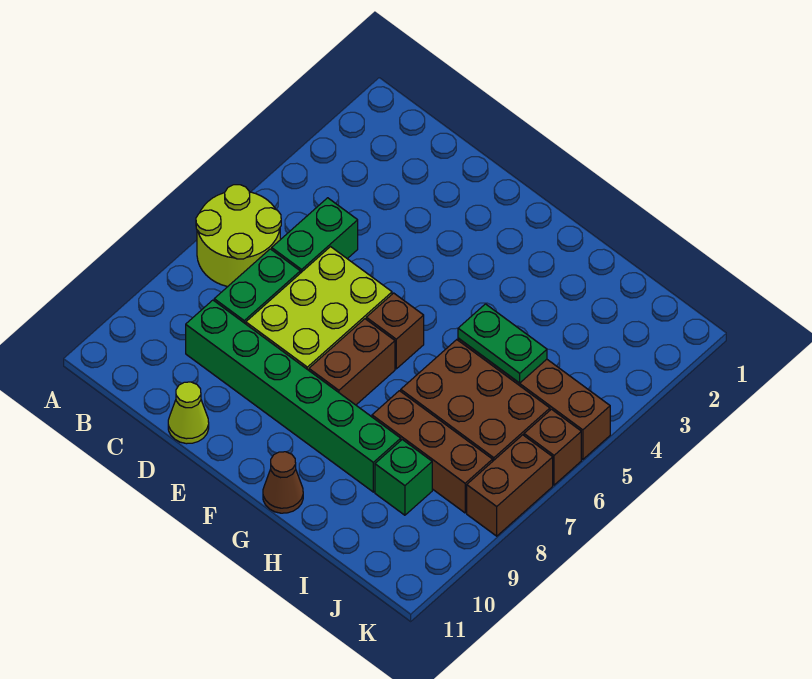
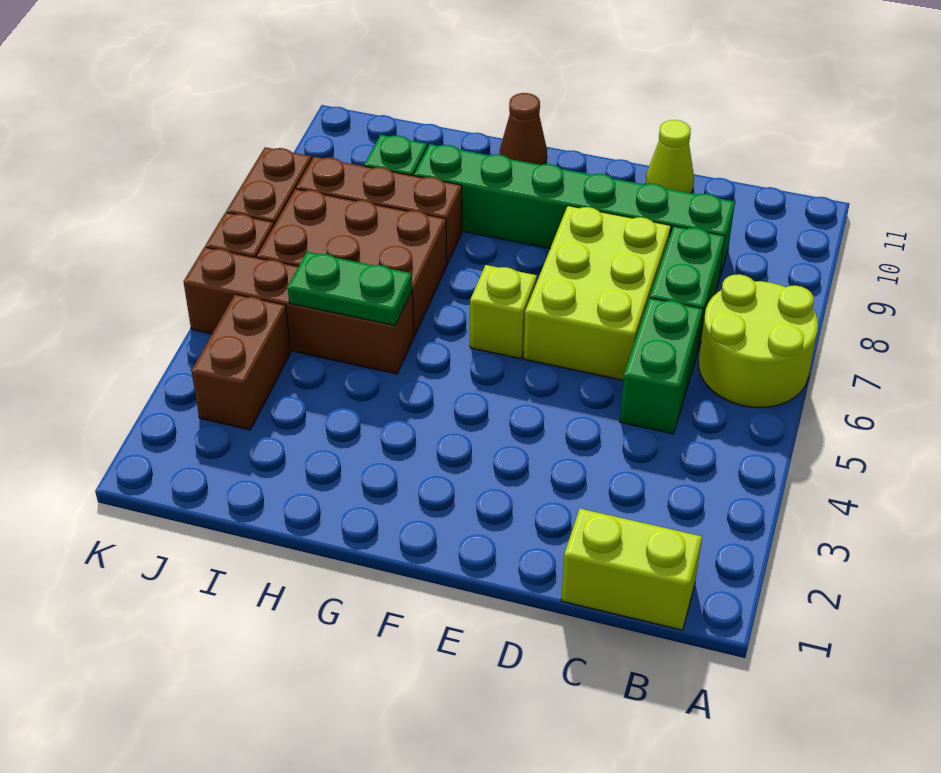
none -> lime 1x2 brick [561,509,702,630]
brown 1x1 brick [366,293,424,369] -> lime 1x1 brick [470,265,537,359]
brown 1x2 brick [309,319,395,405] -> brown 1x2 brick moved to [192,294,291,430]

